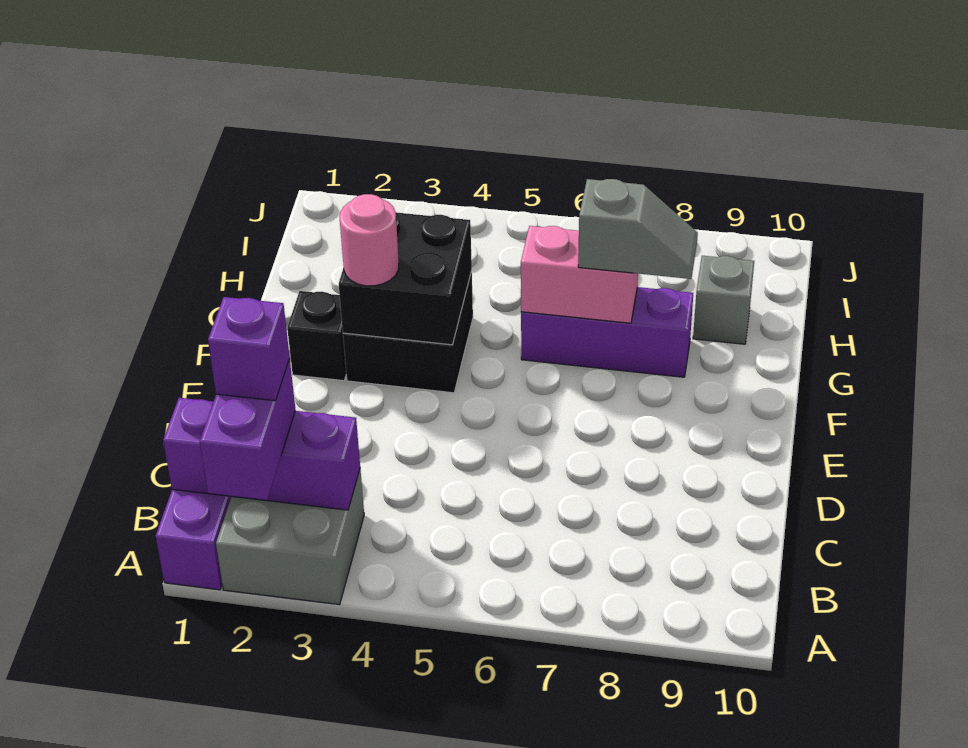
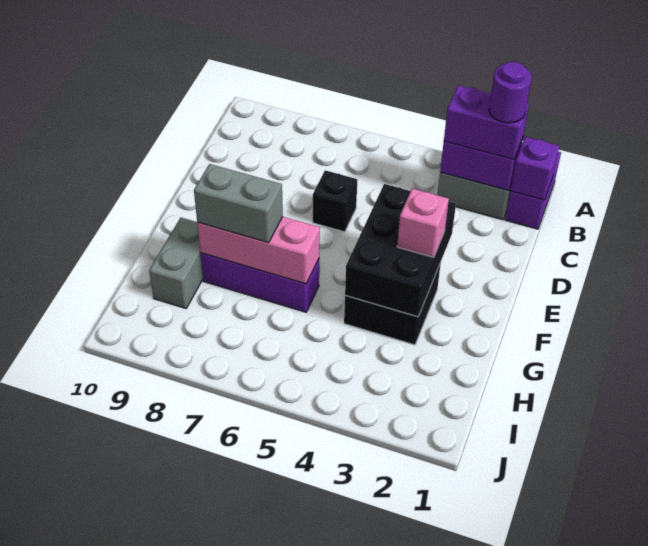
purple 1x2 brick [200,359,296,500] -> purple 1x2 brick turned to [444,86,529,159]
purple 1x1 brick [208,297,290,401] -> purple 1x1 round brick [489,62,532,123]
black 1x1 brick [287,291,346,381] -> black 1x1 brick moved to [313,170,357,232]
black 2x2 brick [339,213,472,345] -> black 2x3 brick [345,184,456,317]
pink 1x1 round brick [340,194,399,286] -> pink 1x1 brick [397,189,449,257]
pink 1x2 brick [521,226,638,323] -> pink 1x3 brick [197,217,320,284]
grey 1x2 slope [578,179,698,279] -> grey 1x2 brick [194,164,283,243]
grey 1x1 brick [693,256,754,344] -> grey 1x2 brick [149,218,203,308]

